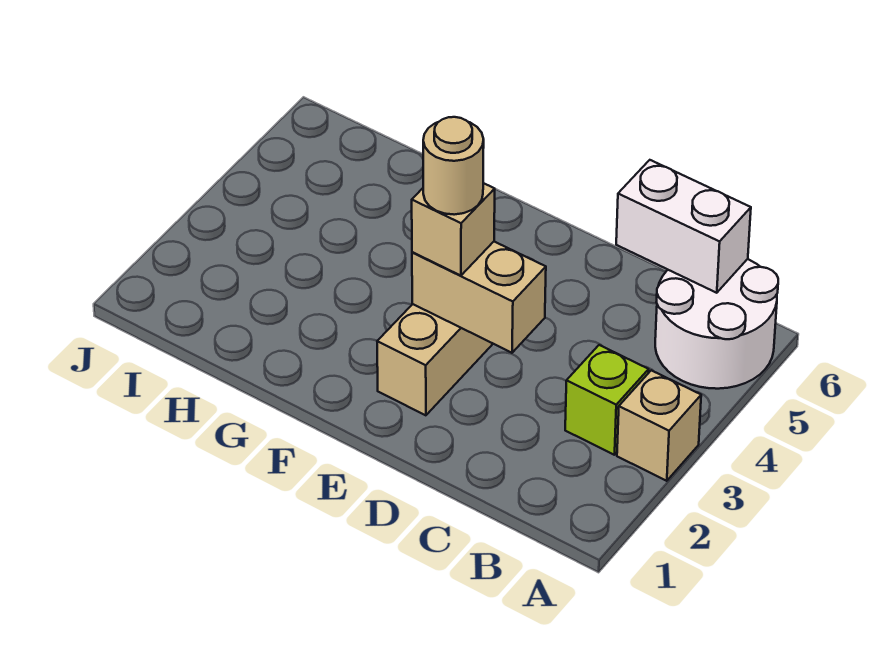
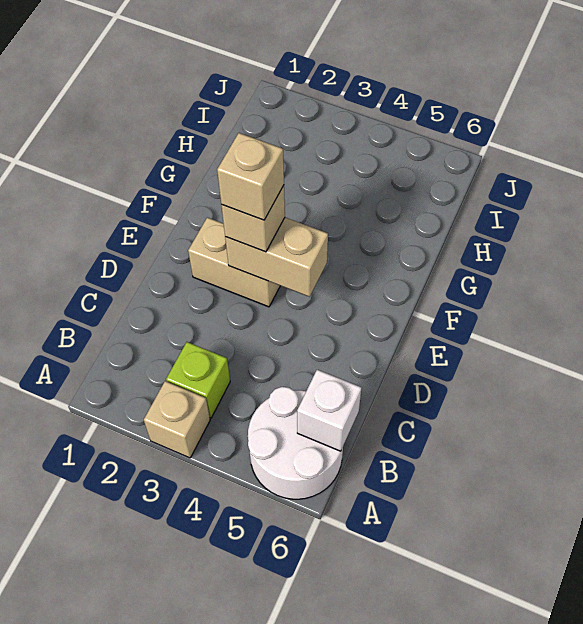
white 1x2 brick [616,160,751,293] -> white 1x1 brick [297,370,362,451]
tan 1x2 brick [412,242,546,353] -> tan 1x2 brick turned to [225,218,328,297]
tan 1x1 round brick [423,117,484,215] -> tan 1x1 brick [217,133,284,220]

